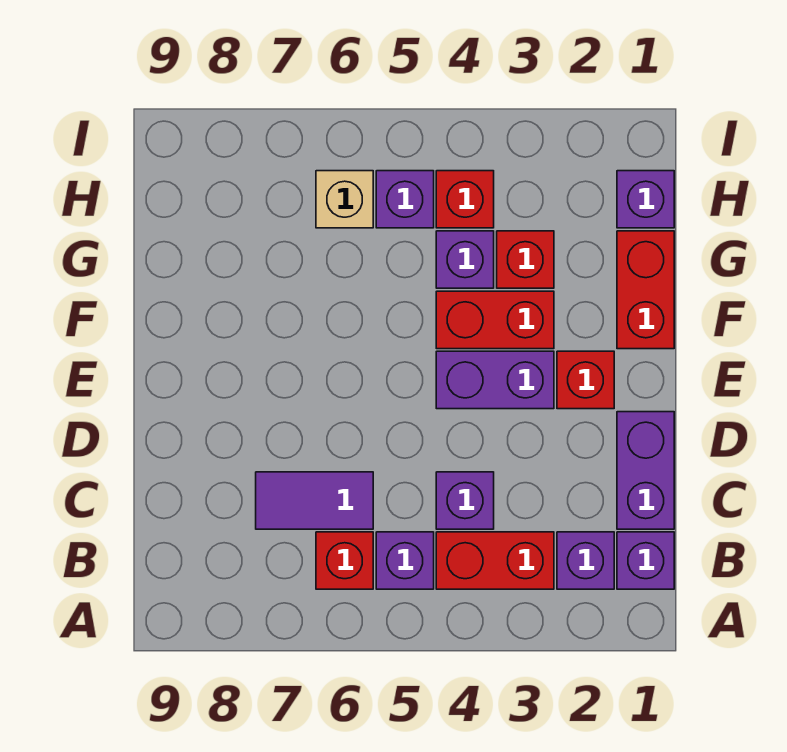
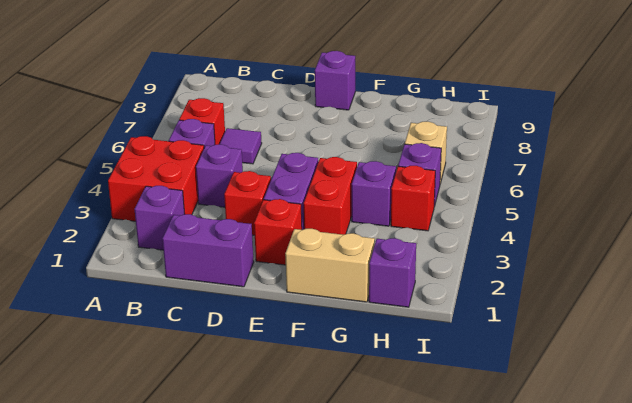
purple 1x1 brick [617,532,674,589] -> purple 1x1 brick moved to [315,51,355,110]
red 1x2 brick [436,532,554,589] -> red 2x2 brick [108,136,204,221]
purple 1x2 tile [256,472,373,529] -> purple 1x1 tile [220,128,262,164]
red 1x2 brick [617,231,674,349] -> tan 1x2 brick [285,229,375,302]
red 1x1 brick [497,231,554,288] -> red 1x1 brick moved to [224,171,271,235]

